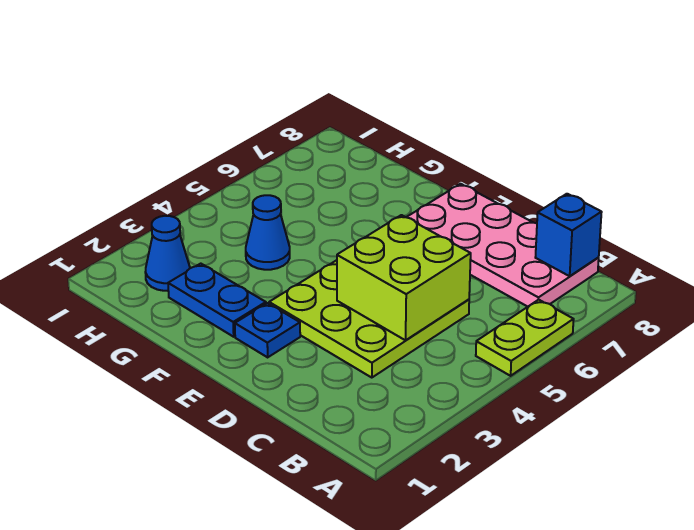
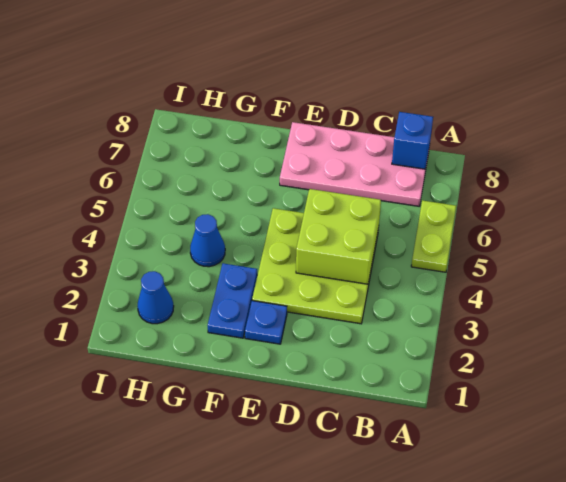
blue 1x2 plate [168,264,266,337] -> blue 1x2 plate turned to [208,263,257,338]

